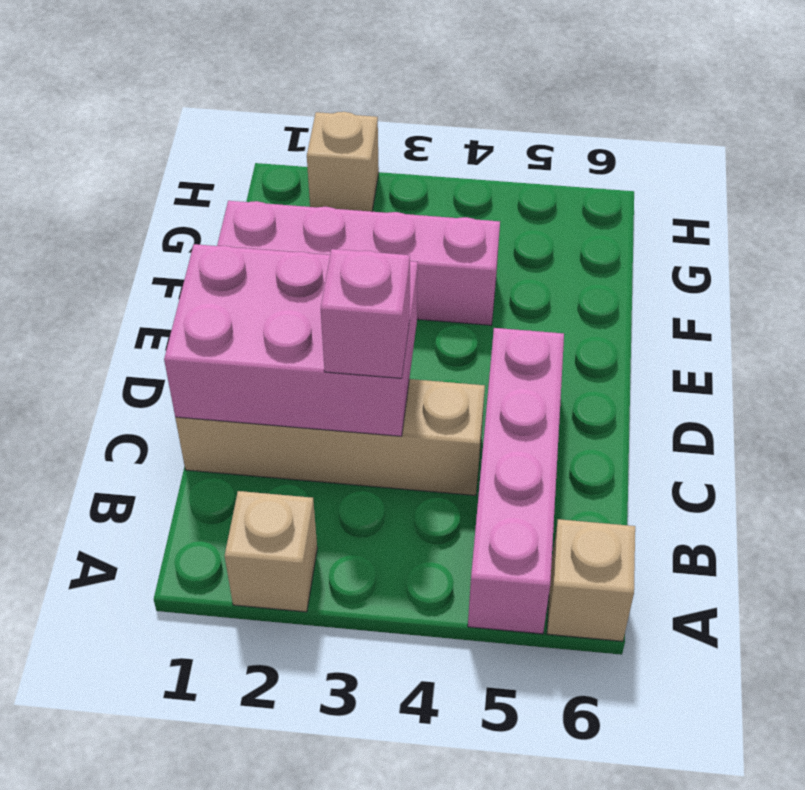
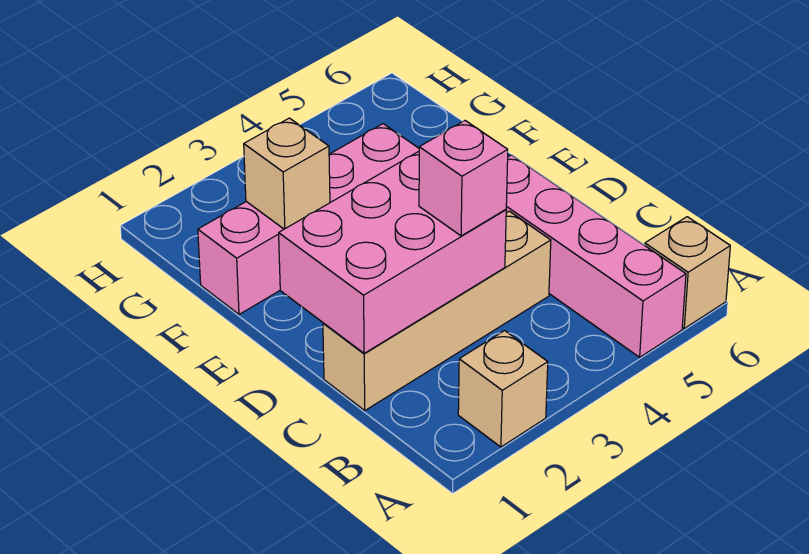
tan 1x1 brick [307,112,379,212] -> tan 1x1 brick moved to [244,118,330,229]

